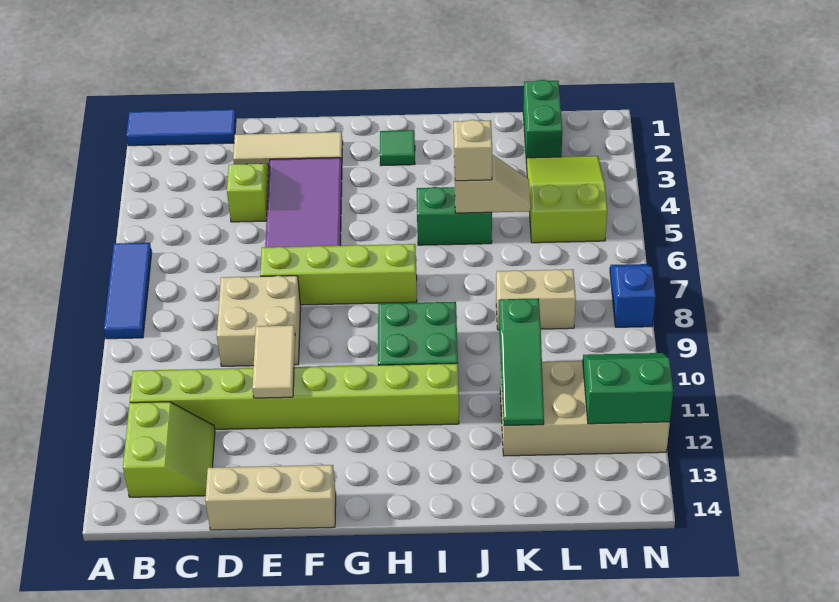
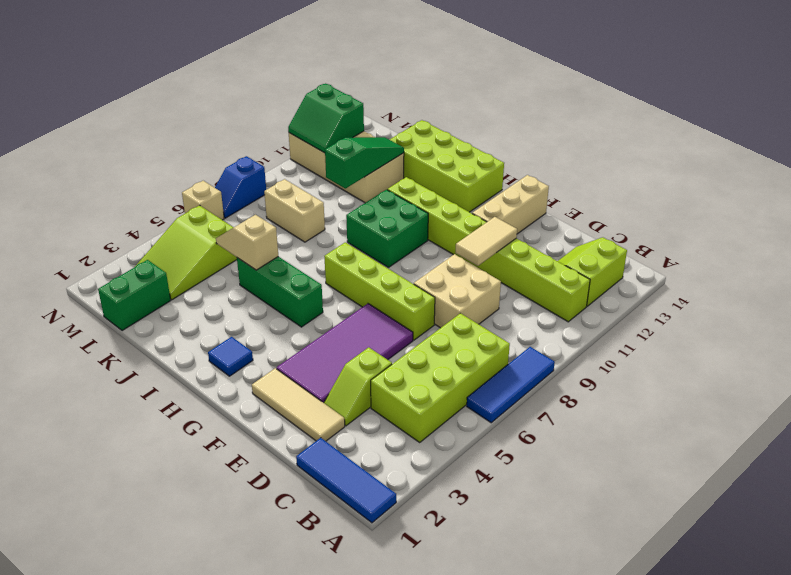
none -> lime 2x4 brick [371,313,510,442]
tan 1x3 brick [205,465,336,530] -> tan 1x3 brick turned to [472,175,549,234]
green 1x1 tile [380,130,415,166] -> blue 1x1 tile [208,337,253,376]
none -> lime 2x4 brick [390,120,504,212]
green 1x2 brick [417,187,492,245] -> green 1x3 brick [237,257,323,327]
tan 1x1 brick [454,120,492,181] -> tan 1x1 brick moved to [182,181,224,220]

